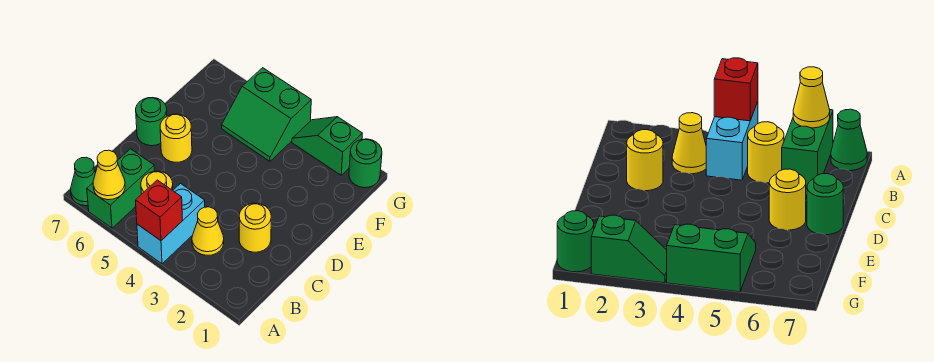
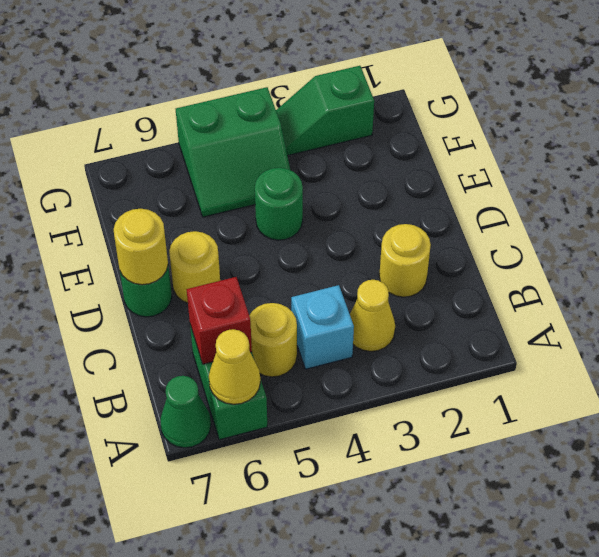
cyan 1x2 brick [137,184,205,264] -> cyan 1x1 brick [291,285,354,369]
red 1x1 brick [136,180,182,241] -> red 1x1 brick moved to [186,277,252,364]
none -> yellow 1x1 round brick [114,209,168,285]
green 1x1 round brick [349,139,382,188] -> green 1x1 round brick moved to [255,168,303,240]

